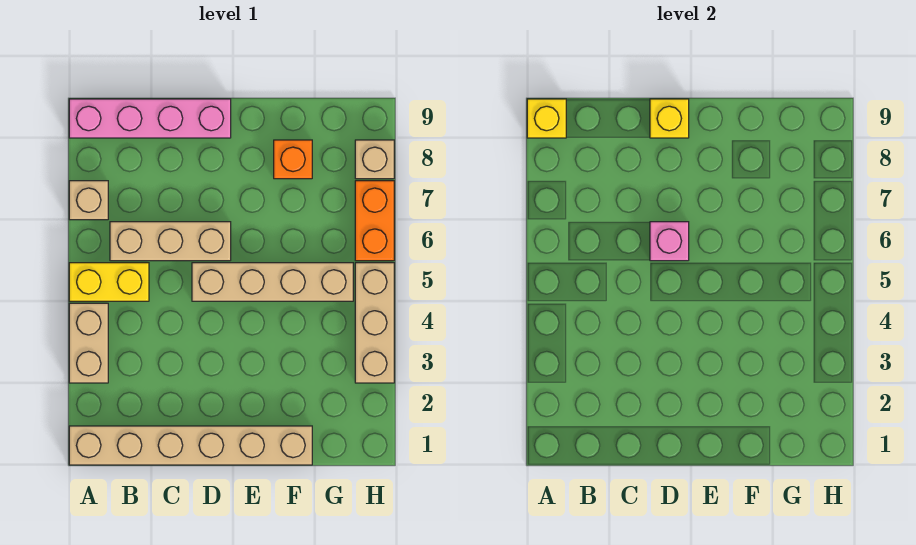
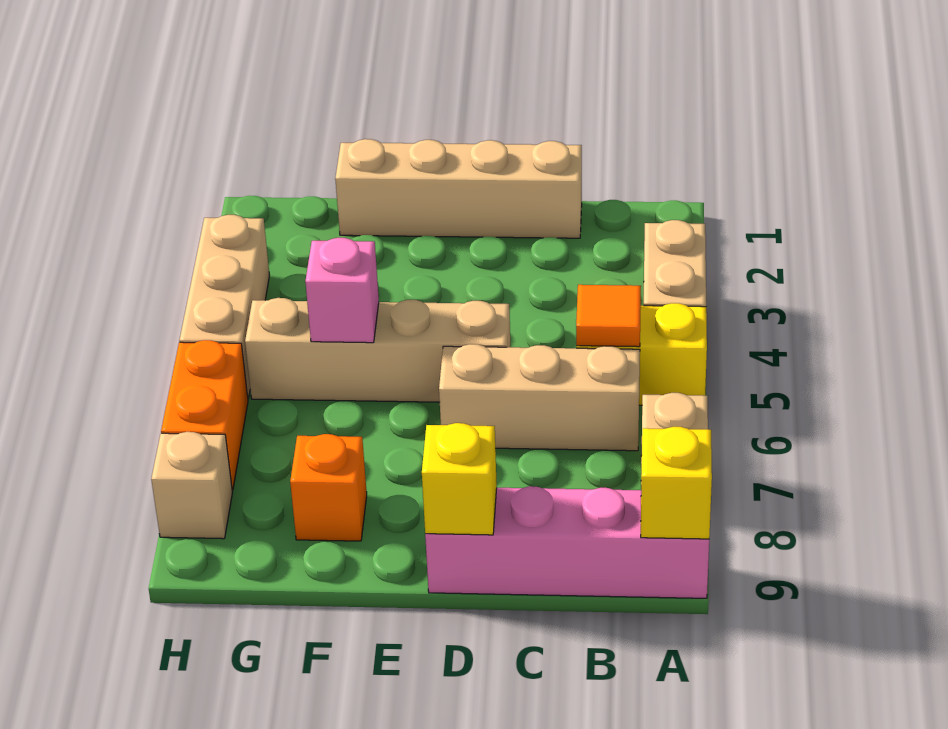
tan 1x6 brick [69,426,312,465] -> tan 1x4 brick [335,139,582,238]
none -> orange 1x1 tile [576,285,641,347]
pink 1x1 brick [650,222,689,261] -> pink 1x1 brick moved to [305,238,379,343]

